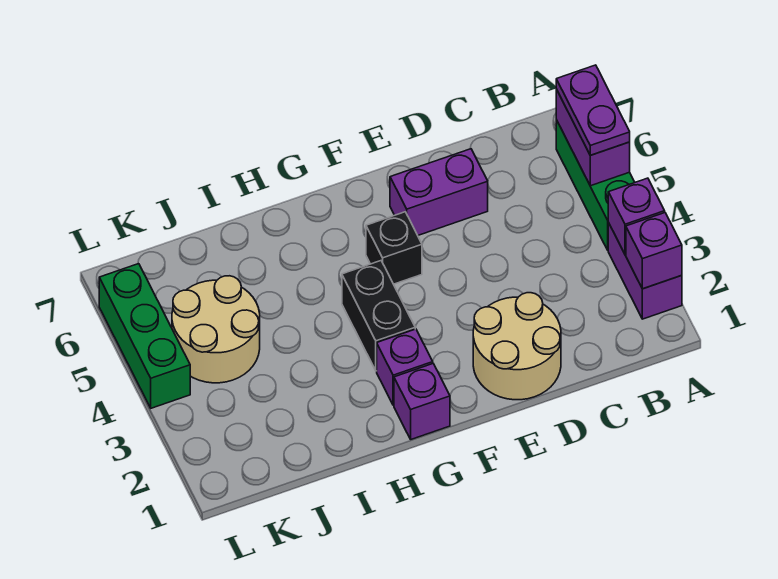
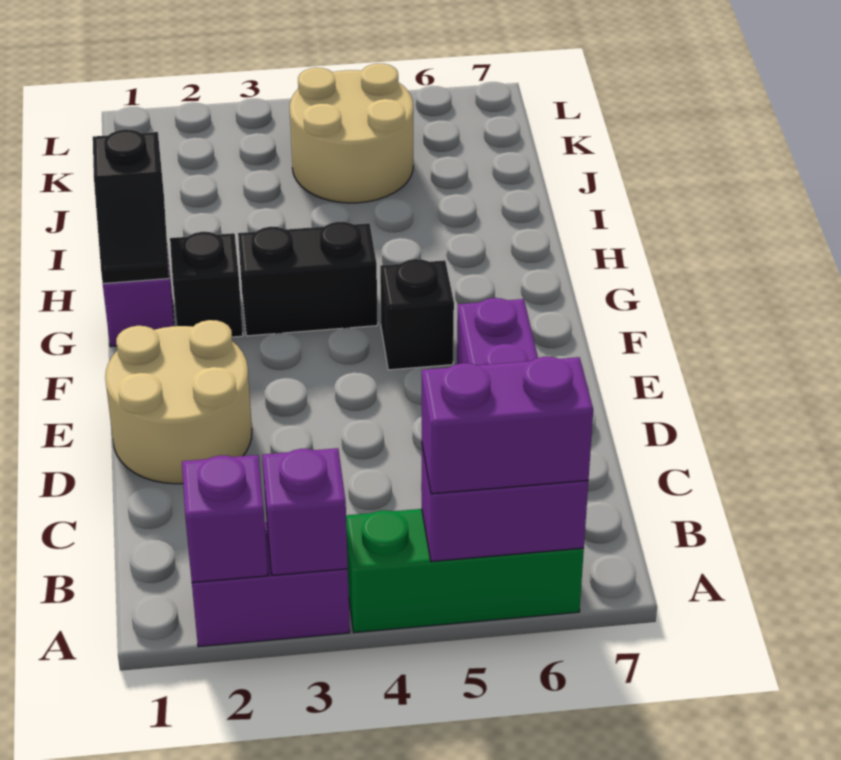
purple 1x2 plate [556,65,630,155] -> purple 1x2 brick [422,357,593,494]
none -> black 1x2 slope [93,129,169,284]
purple 1x1 brick [377,329,433,405] -> black 1x1 brick [170,232,243,337]
green 1x3 brick [99,264,190,408] -> none

